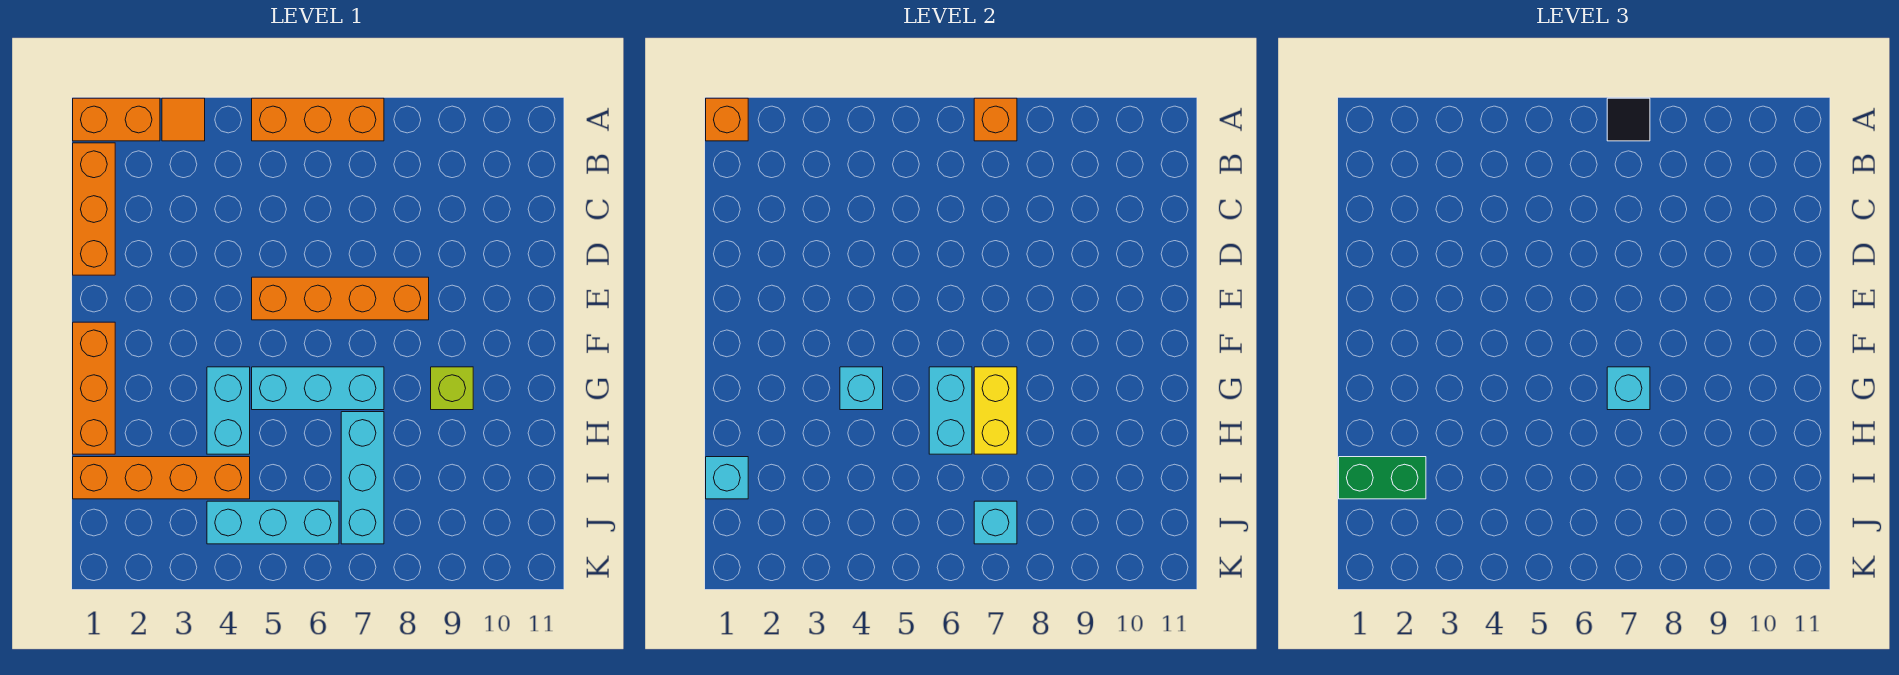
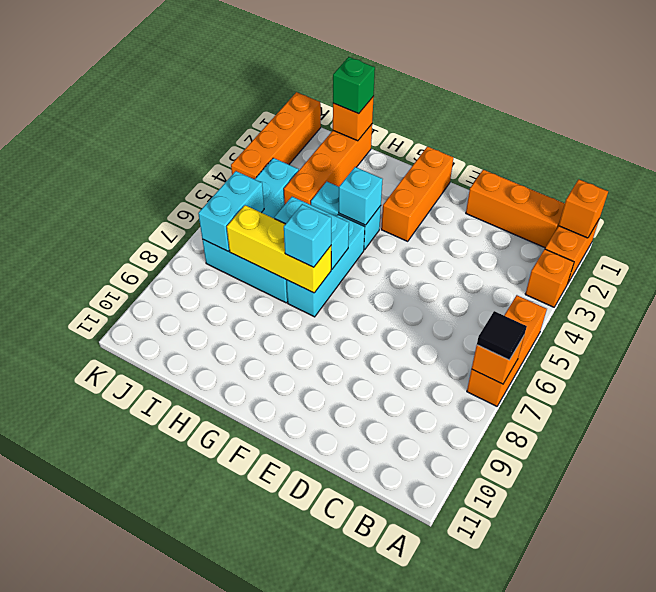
orange 1x1 tile [162,98,205,141] -> orange 1x1 brick [525,249,574,307]
orange 1x4 brick [252,277,429,320] -> orange 1x4 brick moved to [231,92,321,179]
orange 1x3 brick [73,322,115,454] -> orange 1x3 brick turned to [381,147,453,241]
yellow 1x2 brick [974,367,1017,454] -> yellow 1x3 brick [227,205,331,293]
lime 1x1 brick [431,367,473,410] -> none
cyan 1x1 brick [706,457,748,499] -> orange 1x1 brick [333,96,374,141]
green 1x2 brick [1339,457,1426,499] -> green 1x1 brick [333,57,375,114]
cyan 1x1 brick [974,501,1017,544] -> cyan 1x2 brick [198,171,264,251]

